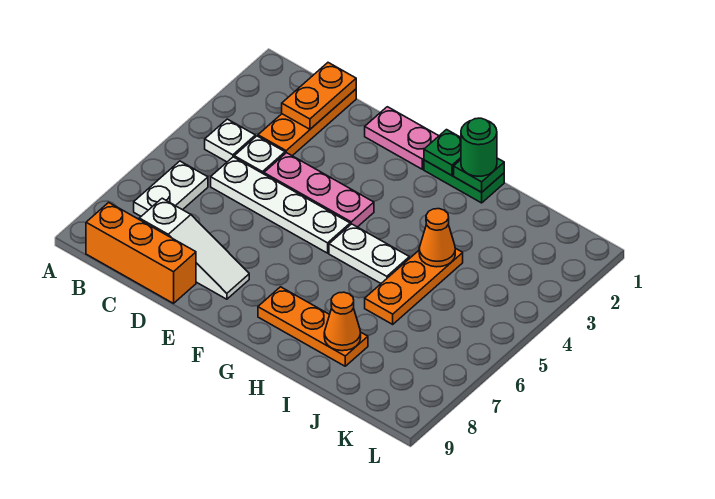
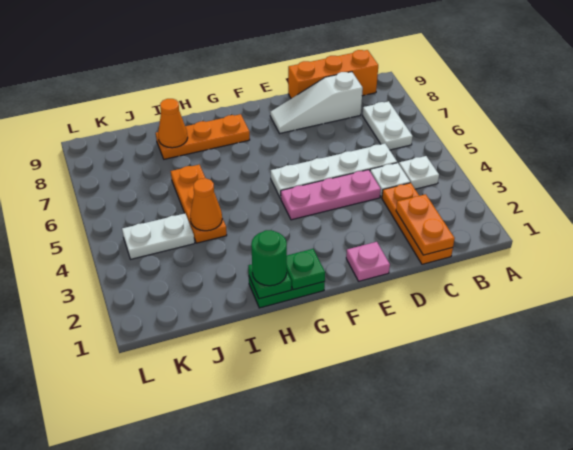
pink 1x2 plate [365,107,438,169] -> pink 1x1 plate [346,242,390,281]
white 1x2 plate [329,224,409,283] -> white 1x2 plate moved to [122,214,195,259]

